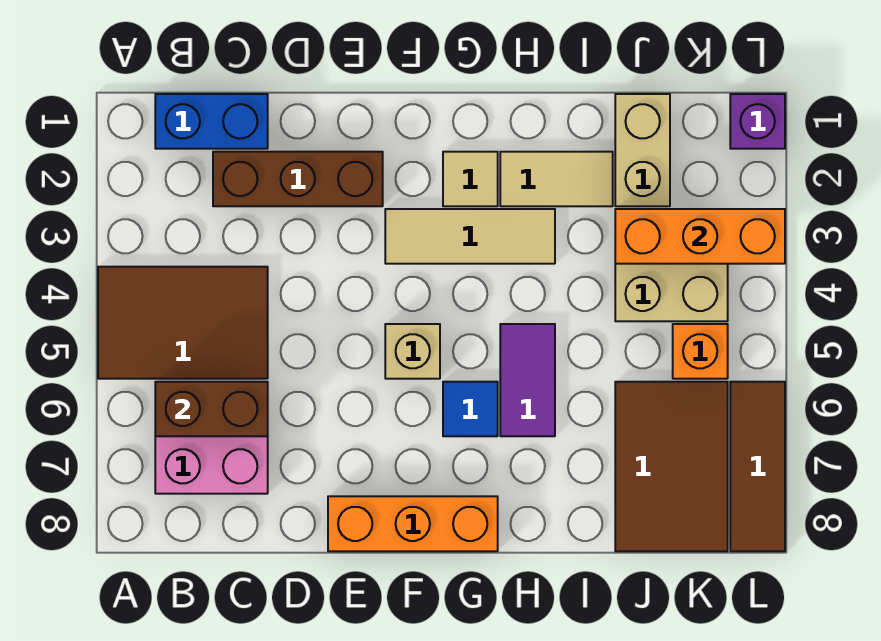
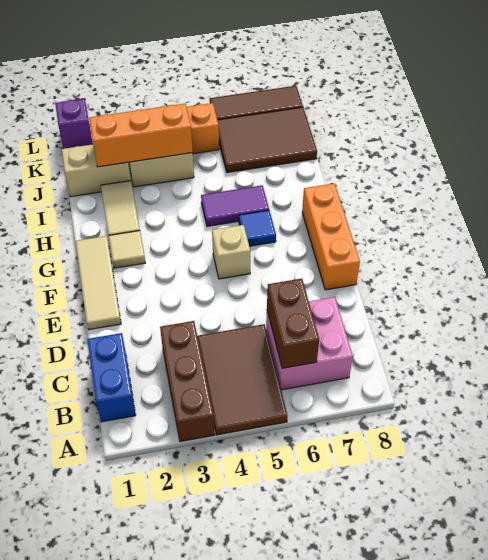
brown 1x3 brick [213,152,383,206] -> brown 1x3 brick moved to [160,321,215,442]
tan 1x3 tile [385,209,555,264] -> tan 1x3 tile moved to [75,236,121,330]
orange 1x3 brick [615,209,785,264] -> orange 1x3 brick turned to [89,103,193,167]

